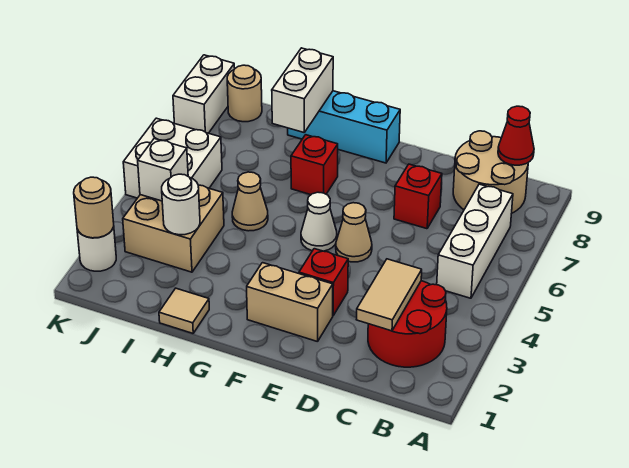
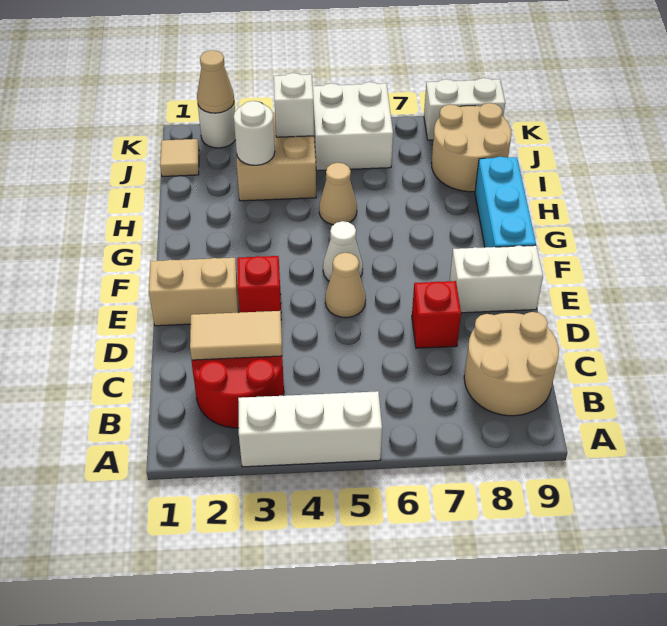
white 1x3 brick [437,184,513,298] -> white 1x3 brick moved to [238,391,382,467]
red 1x1 cone [498,106,534,165] -> none
tan 1x2 brick [247,263,333,342] -> tan 1x2 brick turned to [149,258,239,326]
red 1x1 brick [291,135,338,195] -> none
tan 1x1 tile [159,288,209,333] -> tan 1x1 tile moved to [160,139,199,176]
white 1x2 brick [272,48,333,132] -> white 1x2 brick moved to [450,245,543,313]
tan 1x1 round brick [227,65,262,122] -> tan 2x2 round brick [431,103,512,192]
tan 1x1 round brick [74,177,114,238] -> tan 1x1 cone [197,50,234,113]

